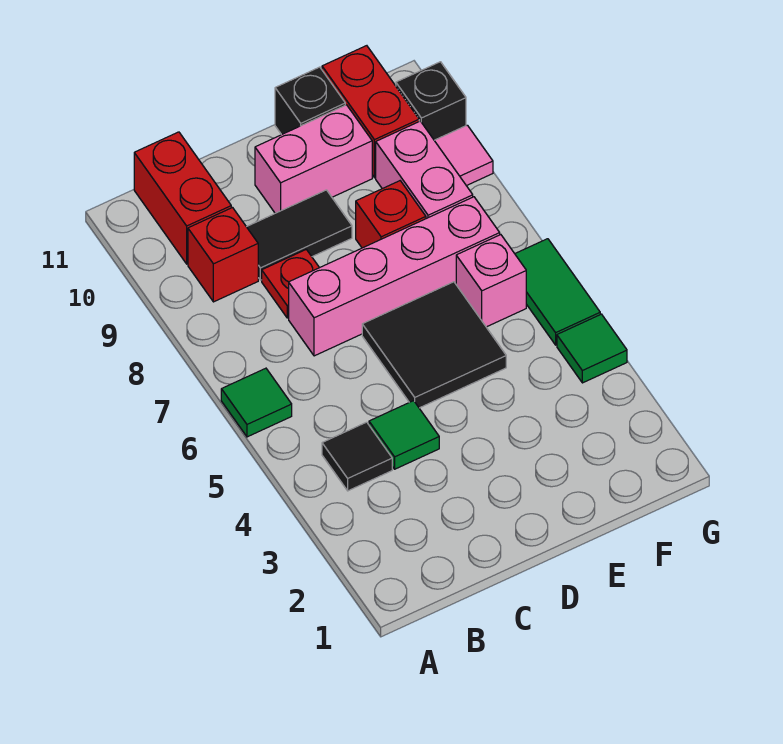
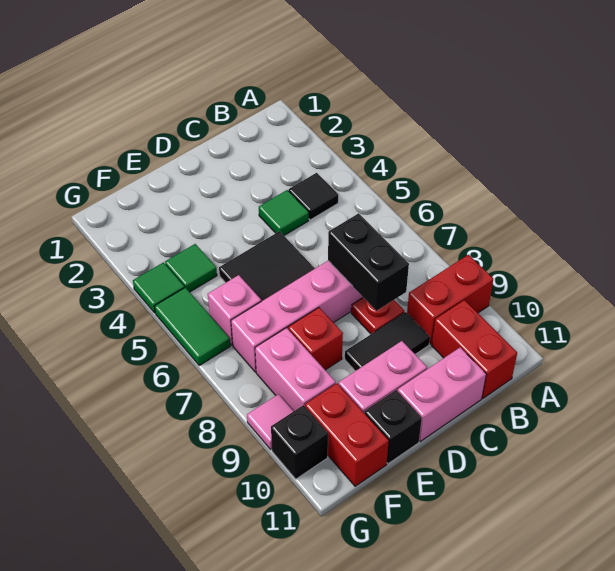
green 1x1 tile [221,368,292,437] -> green 1x1 tile moved to [165,244,217,292]
red 1x1 brick [188,208,258,302] -> red 1x2 brick [407,255,493,344]
none -> black 1x2 brick [328,213,409,311]
none -> pink 1x2 brick [398,348,486,441]

